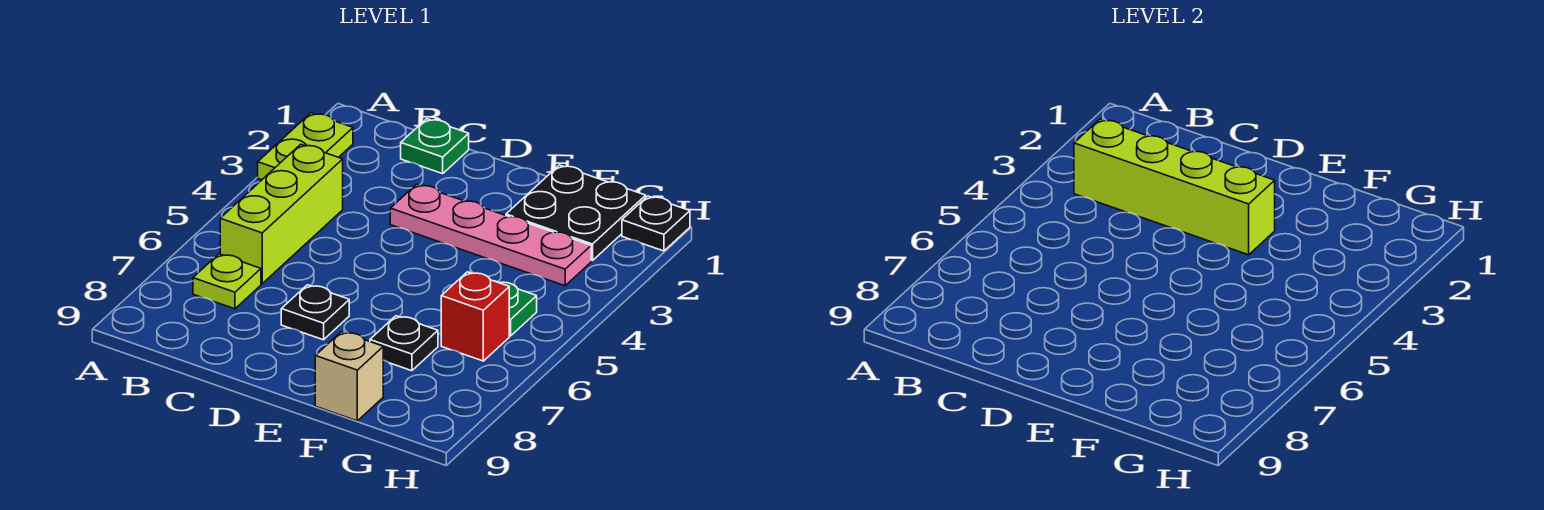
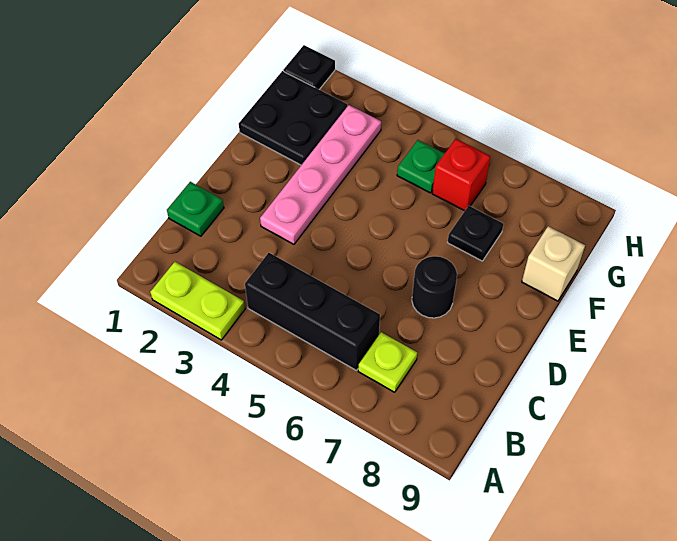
lime 1x4 brick [1074,119,1275,255] -> none
lime 1x3 brick [220,144,343,284] -> black 1x3 brick [245,253,380,371]
black 1x1 plate [281,285,349,340] -> black 1x1 round brick [412,256,457,318]

